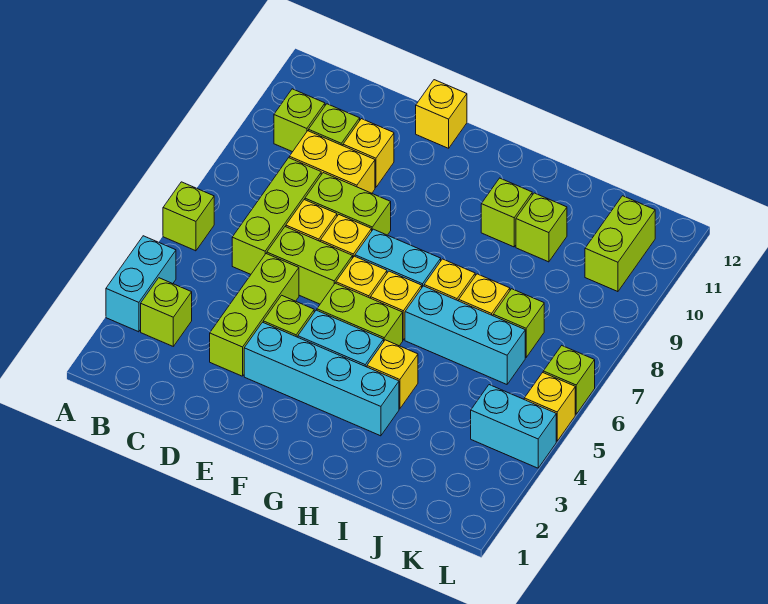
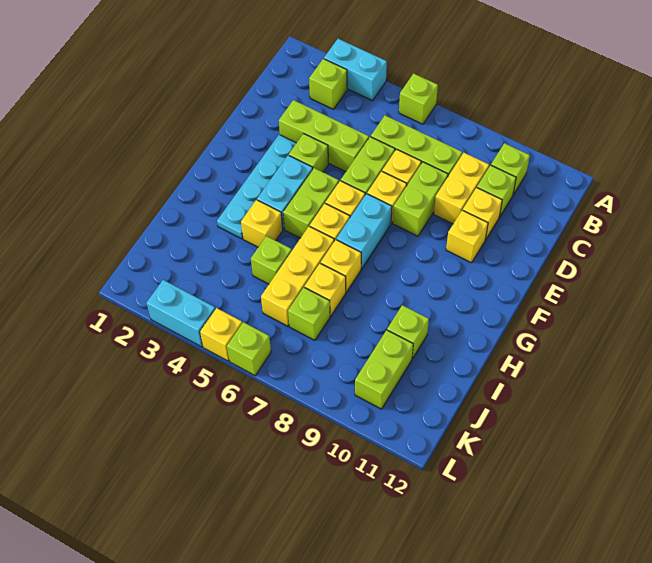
cyan 1x4 brick [244,322,399,436] -> cyan 1x4 plate [217,135,296,239]
yellow 1x1 brick [416,80,467,148] -> yellow 1x1 brick moved to [446,210,488,263]
cyan 1x3 brick [405,286,525,384] -> yellow 1x3 brick [261,226,334,326]
lime 1x1 brick [481,178,532,247] -> lime 1x1 brick moved to [251,236,292,284]
cyan 1x2 brick [471,385,556,468] -> cyan 1x2 brick turned to [147,280,215,347]
lime 1x2 brick [585,196,655,292] -> lime 1x2 brick turned to [355,330,413,409]

